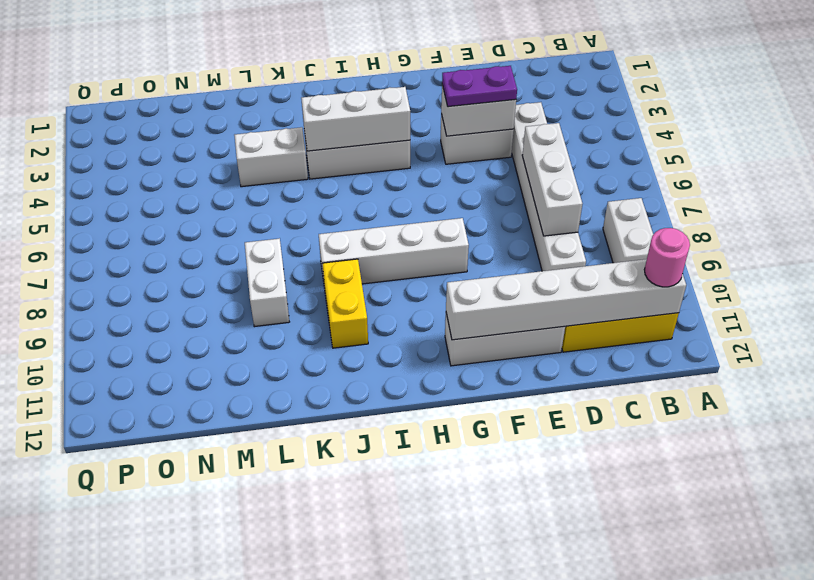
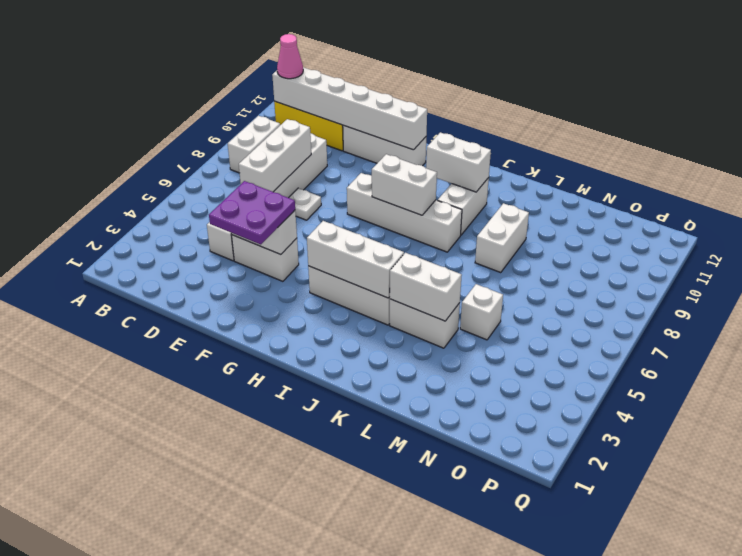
pink 1x1 round brick [644,228,690,287] -> pink 1x1 cone [277,34,303,79]
purple 1x2 plate [442,66,517,107] -> purple 2x2 plate [209,181,295,244]
none -> white 1x1 plate [289,188,321,220]
none -> white 1x2 brick [372,154,437,215]
none -> white 1x2 brick [426,132,491,192]
yellow 1x2 brick [322,259,368,348] -> white 1x2 brick [438,178,489,235]
none -> white 1x2 brick [390,253,462,321]
none -> white 1x1 brick [460,284,503,340]

